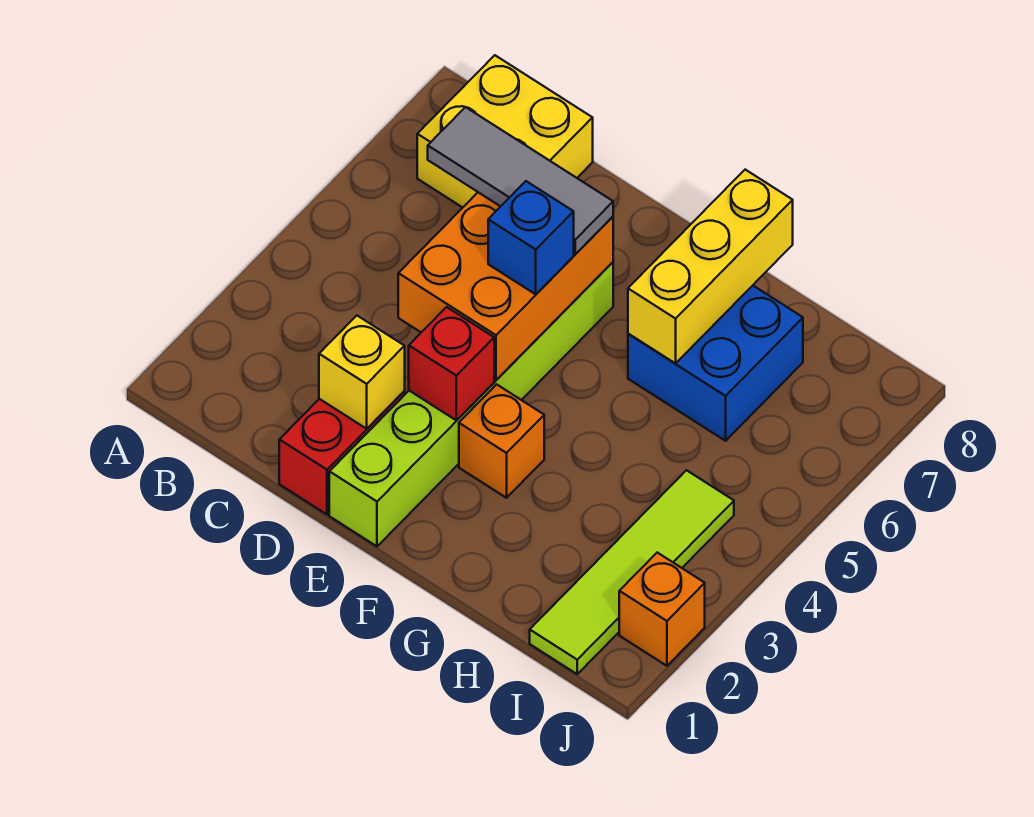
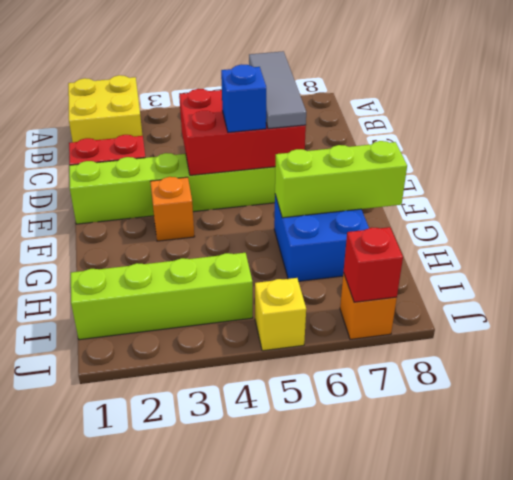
yellow 2x2 brick [417,55,593,208] -> yellow 2x2 brick moved to [68,75,143,142]
yellow 1x1 brick [319,316,405,429] -> yellow 1x1 brick moved to [255,278,306,351]
orange 2x3 brick [398,192,613,380] -> red 2x3 brick [179,89,306,175]
red 1x1 brick [409,307,494,420] -> red 1x1 brick moved to [344,227,403,302]
yellow 1x3 brick [628,170,793,363] -> lime 1x3 brick [275,141,407,218]
lime 1x4 tile [530,470,734,674] -> lime 1x4 brick [71,253,253,340]
orange 1x1 brick [619,553,705,666] -> orange 1x1 brick moved to [340,273,397,339]

